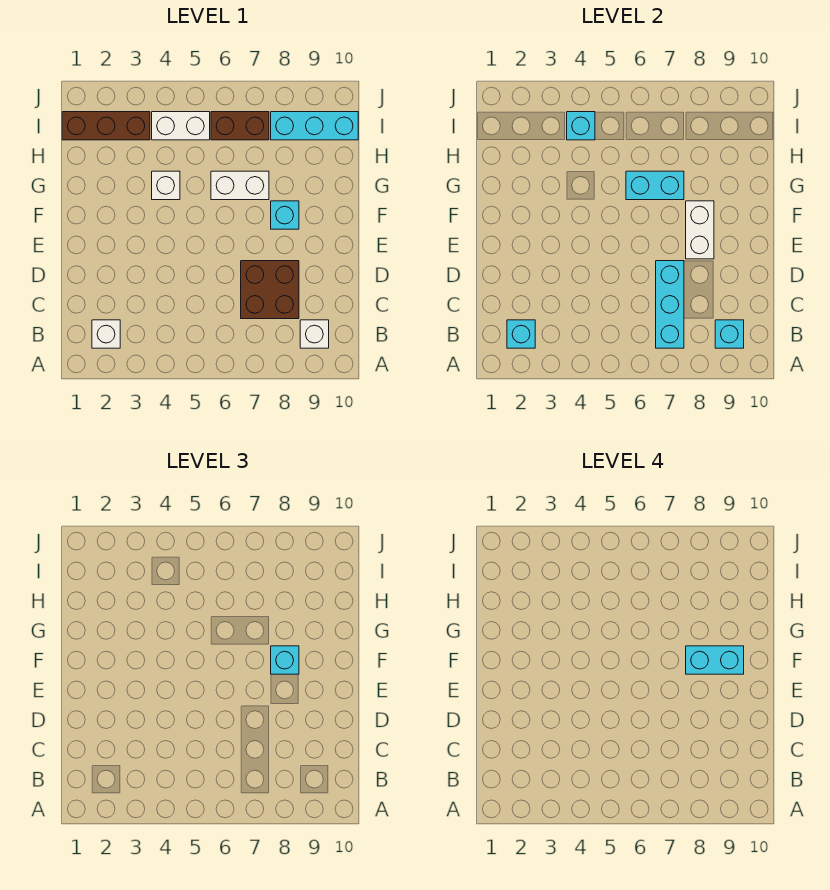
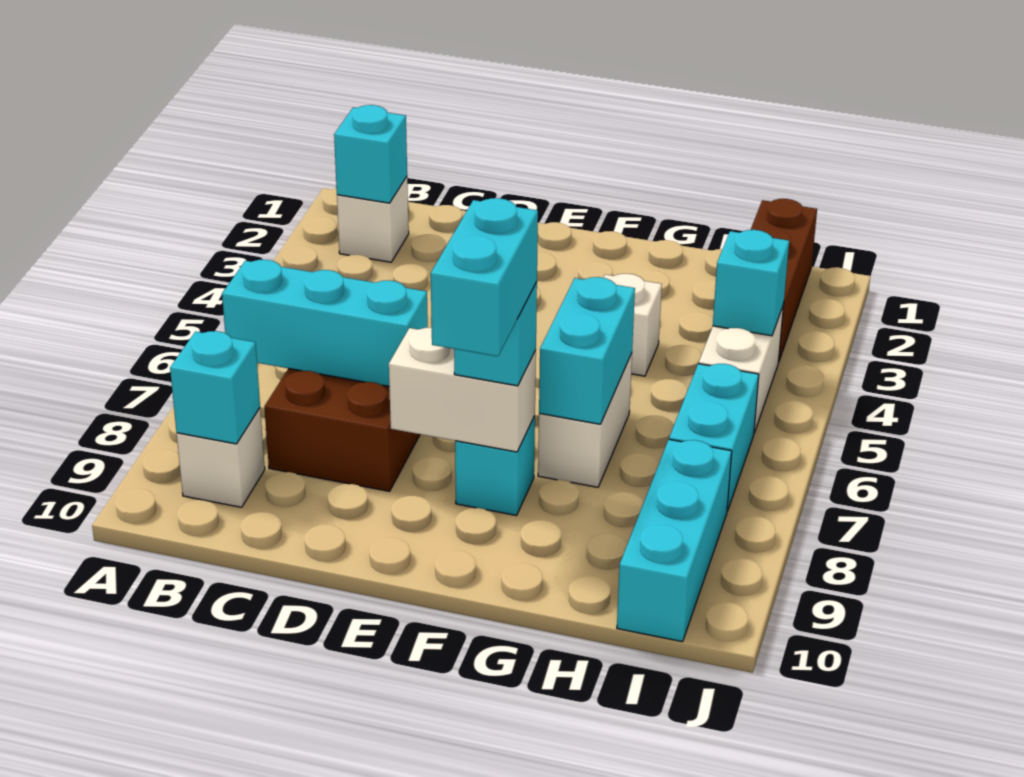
brown 1x2 brick [211,112,269,140] -> cyan 1x2 brick [669,364,759,511]

